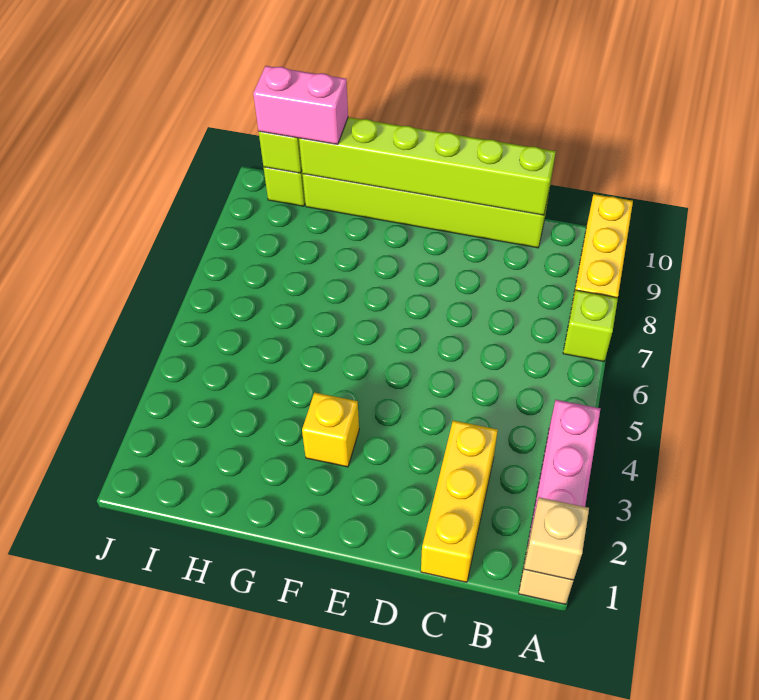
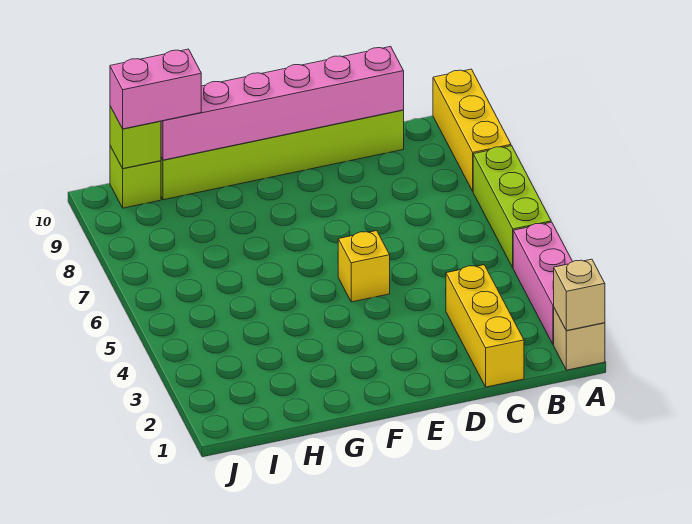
lime 1x1 brick [563,290,618,361] -> lime 1x3 brick [473,146,551,267]
lime 1x6 brick [299,117,556,215] -> pink 1x6 brick [161,46,404,160]
yellow 1x1 brick [302,392,359,467] -> yellow 1x1 brick moved to [338,231,390,302]

